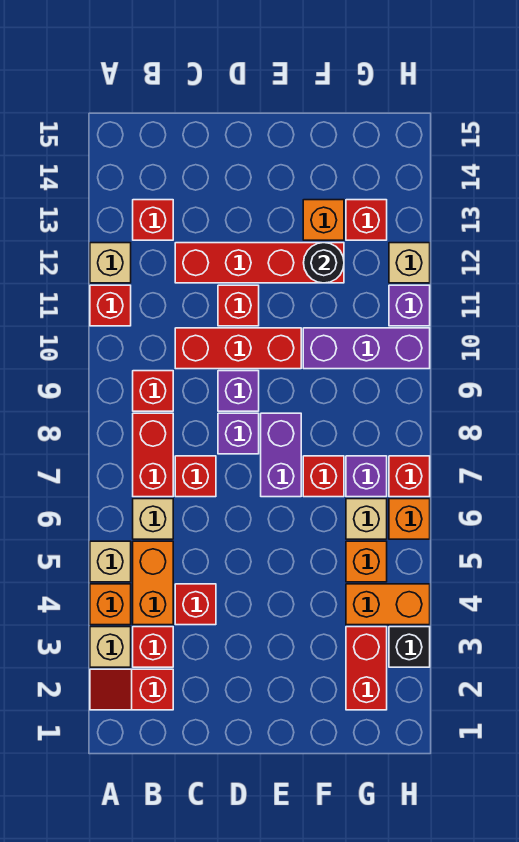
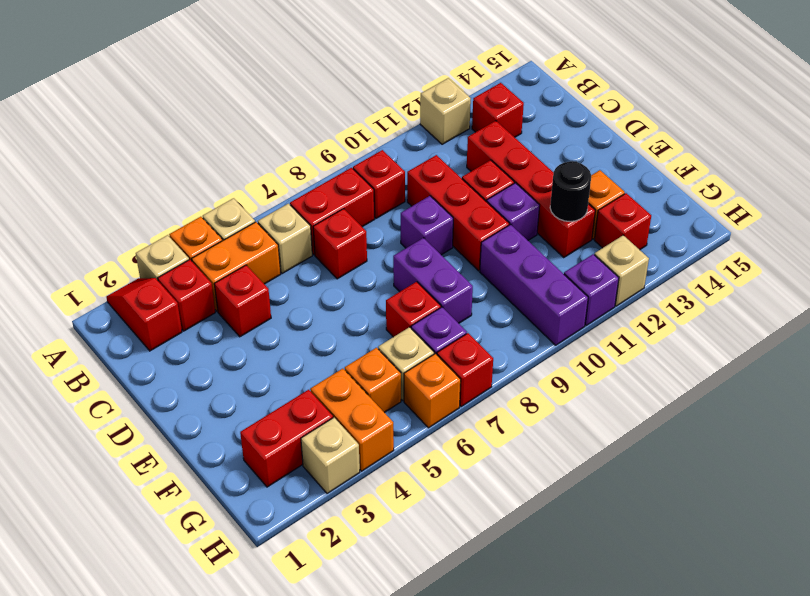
red 1x1 brick [90,285,131,326] -> none
purple 1x1 brick [218,413,259,454] -> purple 1x1 brick moved to [487,183,540,240]
purple 1x2 brick [261,413,301,497] -> purple 1x2 brick turned to [393,238,473,323]
black 1x1 brick [389,627,430,667] -> tan 1x1 brick [301,418,360,493]

